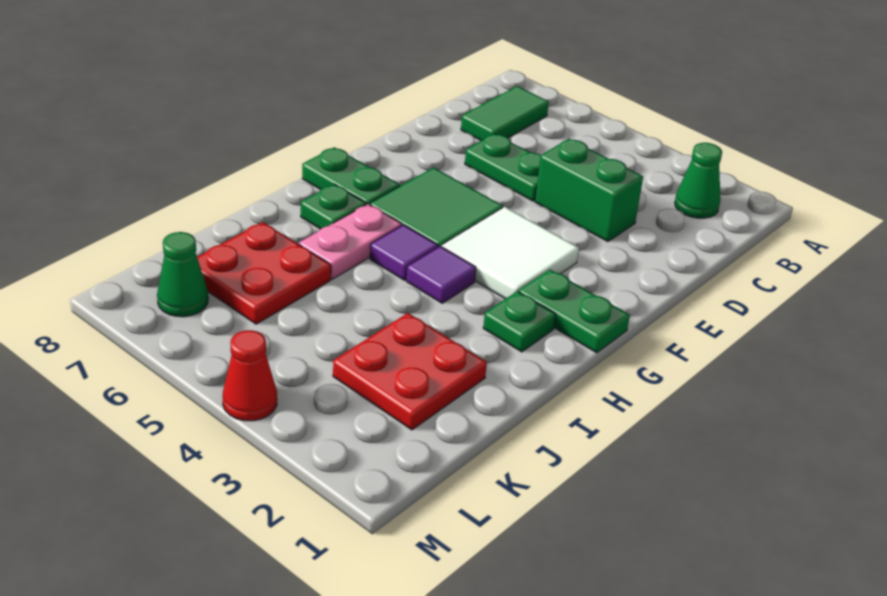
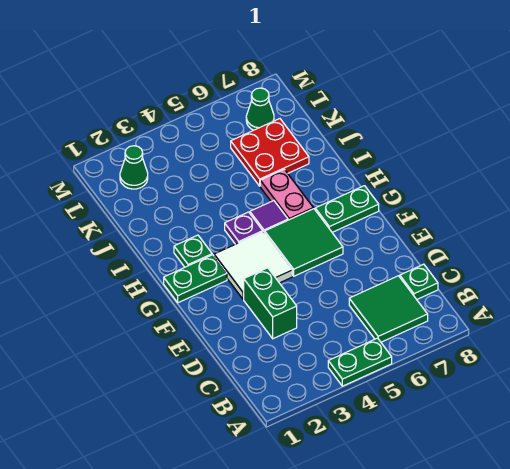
green 1x1 cone [675,143,722,218] -> green 1x1 cone moved to [120,146,148,189]
green 1x2 tile [461,86,549,141] -> green 2x2 tile [349,276,428,342]
green 1x2 brick [535,139,643,242] -> green 1x2 brick turned to [244,268,297,339]
green 1x2 plate [465,134,541,201] -> green 1x2 plate moved to [328,338,392,386]
purple 1x1 tile [406,246,476,303] -> purple 1x1 plate [225,212,263,244]
green 1x1 plate [301,184,366,229] -> green 1x1 plate moved to [400,264,438,299]
red 2x2 plate [333,313,487,430] -> none
red 1x1 cone [223,330,277,421] -> none

